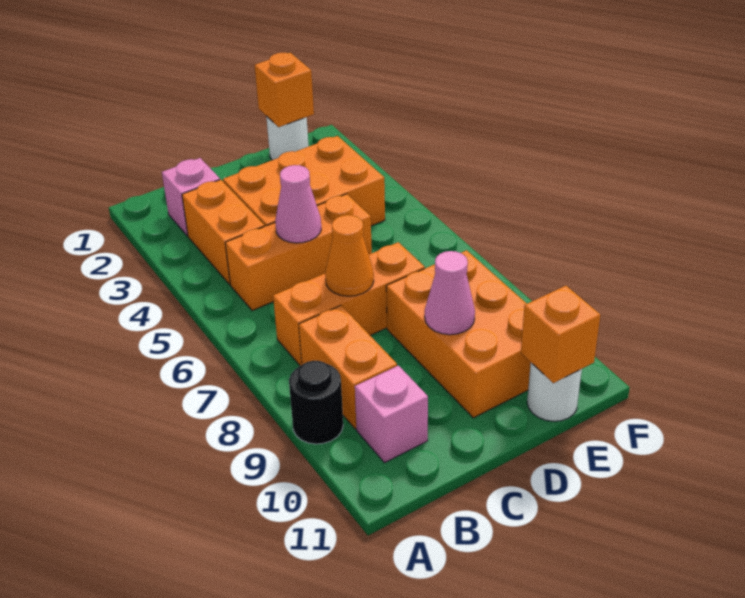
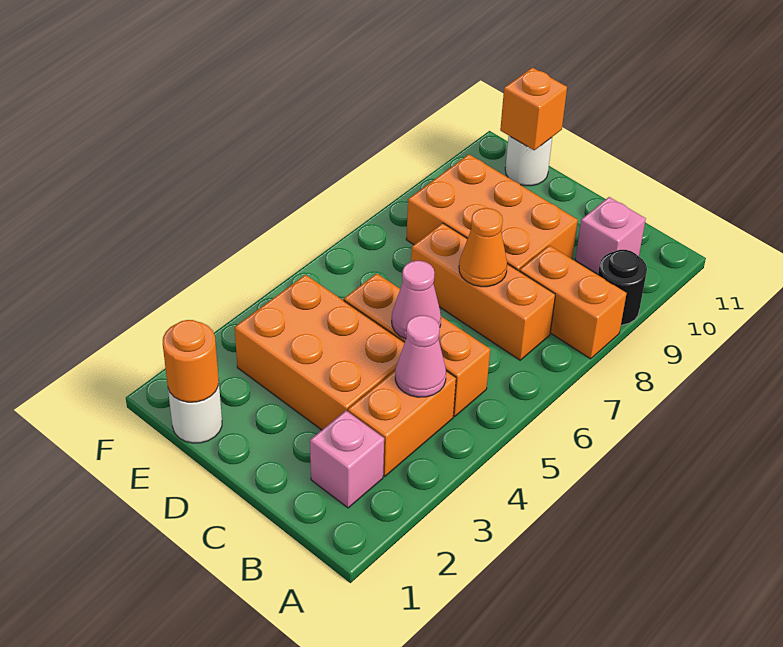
orange 1x2 brick [299,306,397,429] -> orange 1x2 brick turned to [519,245,627,359]
orange 2x3 brick [386,250,531,418] -> orange 2x3 brick turned to [406,154,578,271]
pink 1x1 cone [425,251,475,335] -> pink 1x1 cone moved to [395,315,446,397]
orange 1x1 brick [255,53,314,127] -> orange 1x1 round brick [163,320,219,402]

